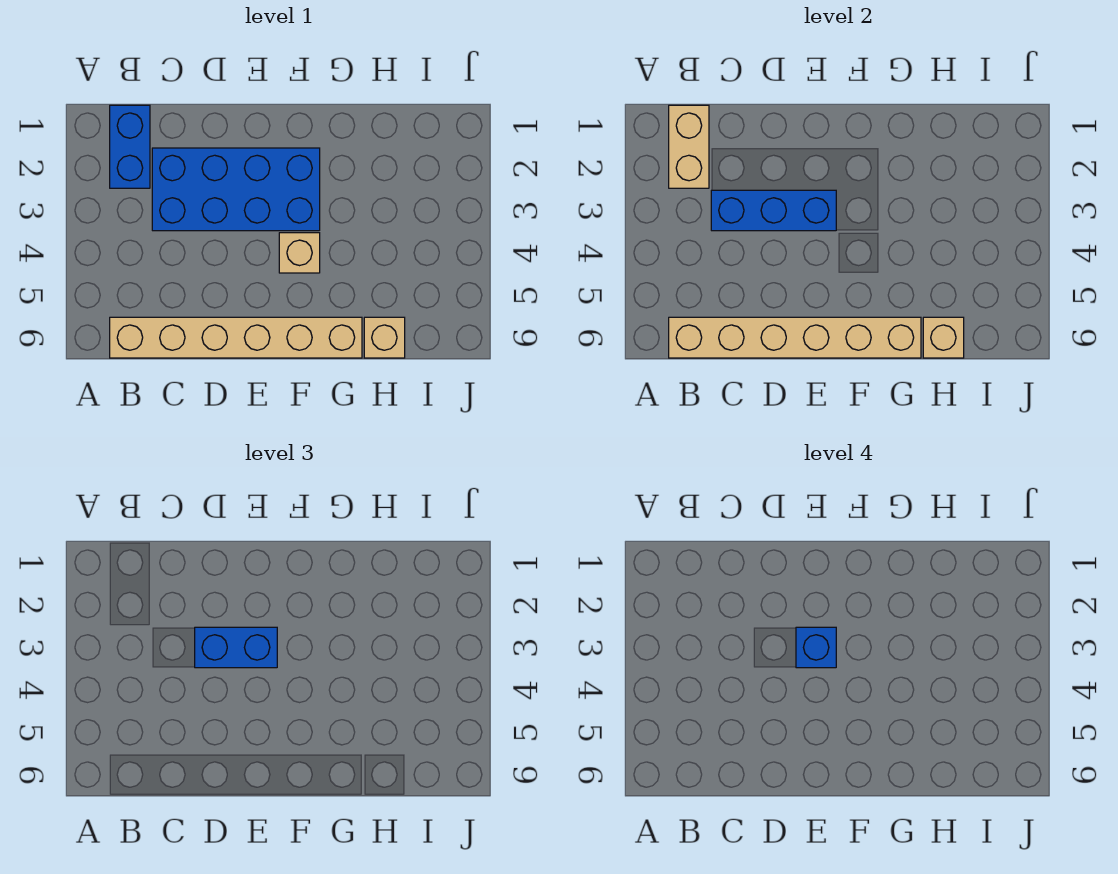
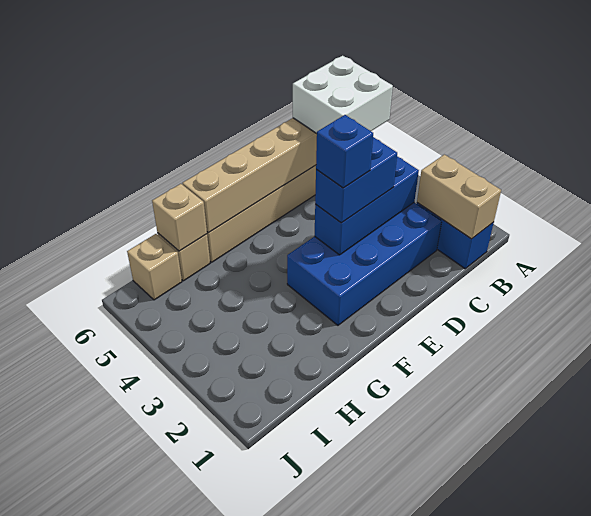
none -> white 2x2 brick [293,56,393,134]
tan 1x1 brick [279,233,320,273] -> tan 1x1 brick moved to [127,234,182,300]

